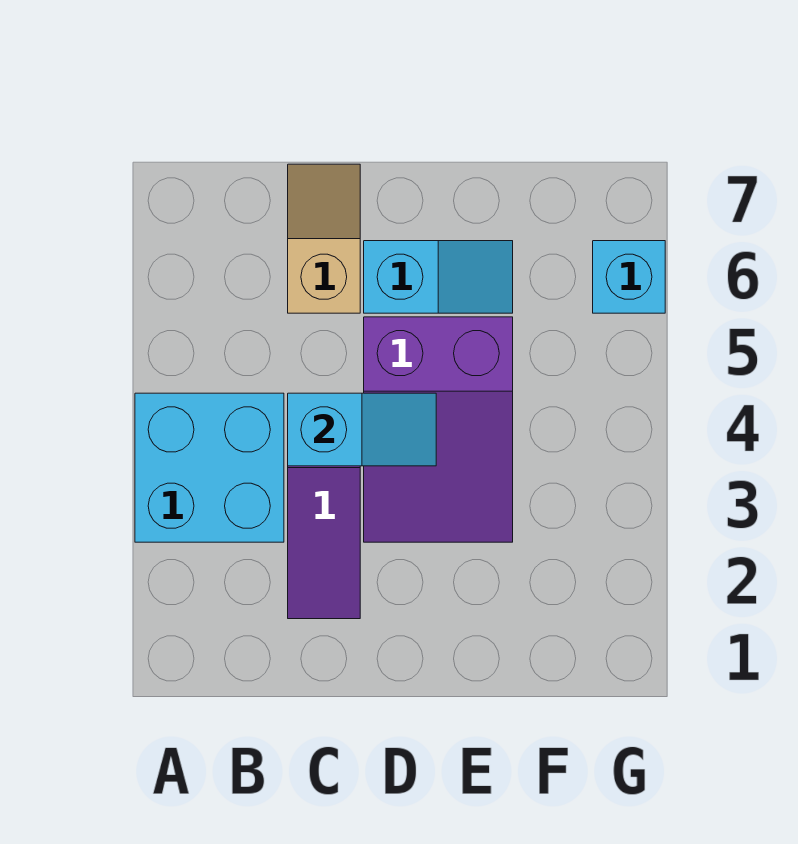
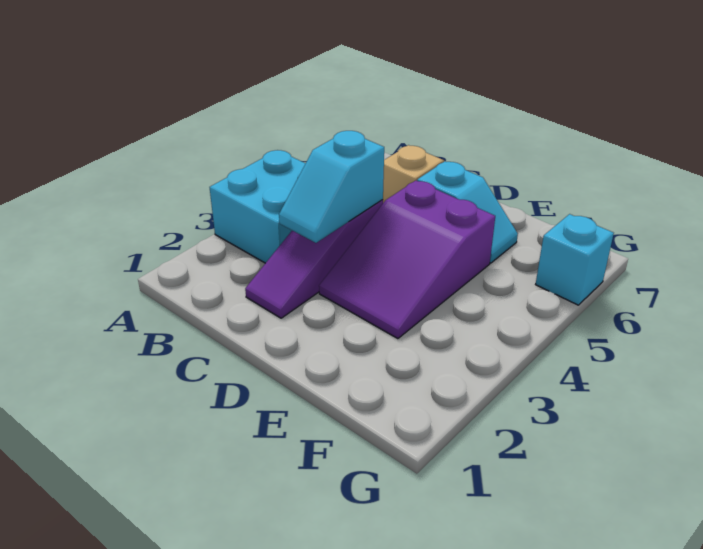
cyan 1x2 slope [288,393,436,466] -> cyan 1x2 slope turned to [279,131,384,243]

